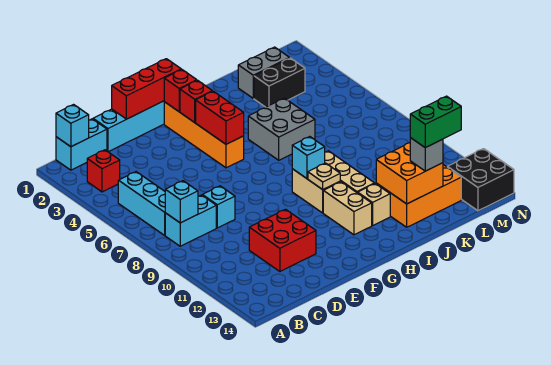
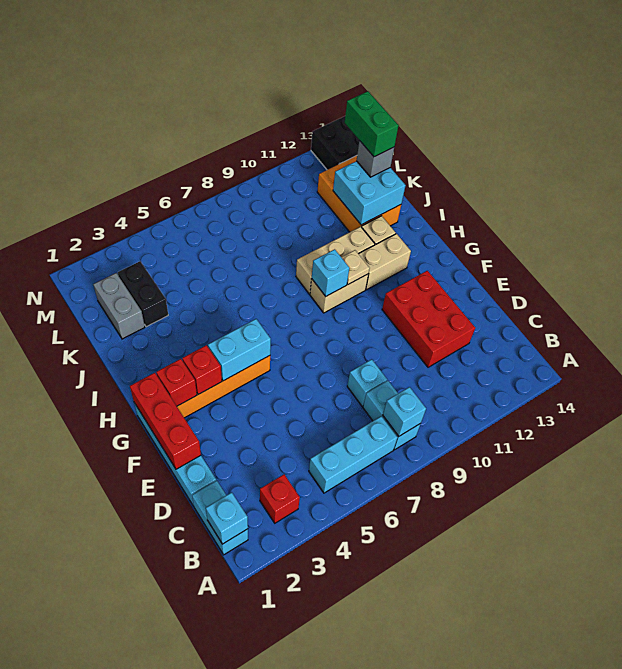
red 2x2 brick [249,209,316,271] -> red 2x3 brick [382,271,475,367]
red 1x2 brick [196,91,244,144] -> cyan 1x2 brick [208,319,271,381]
grey 2x2 brick [248,98,315,160] -> none
orange 2x2 brick [376,143,443,204] -> cyan 2x2 brick [333,161,405,225]

